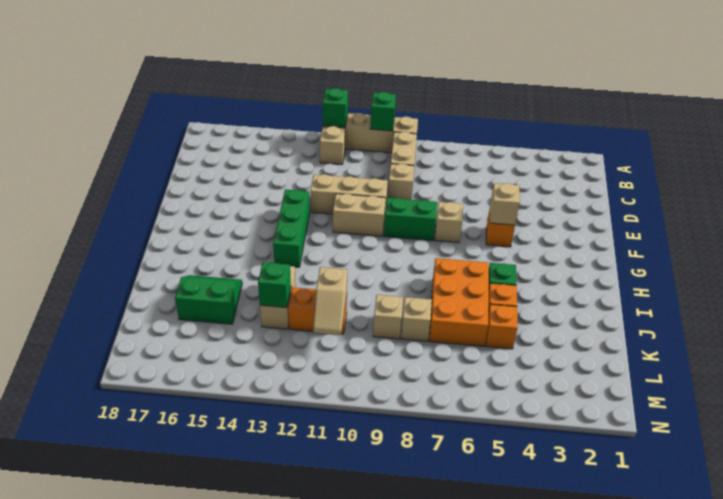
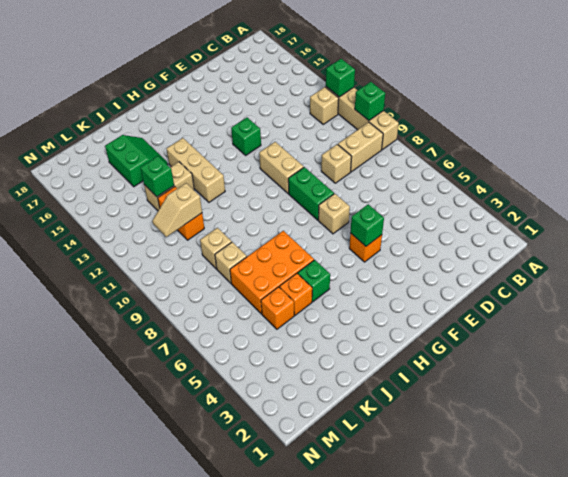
tan 1x3 brick [311,174,388,214] -> tan 1x3 brick moved to [167,138,225,202]
tan 1x1 brick [490,183,520,225] -> green 1x1 brick [350,204,384,246]
green 1x3 brick [273,189,310,267] -> green 1x1 brick [231,118,261,155]

